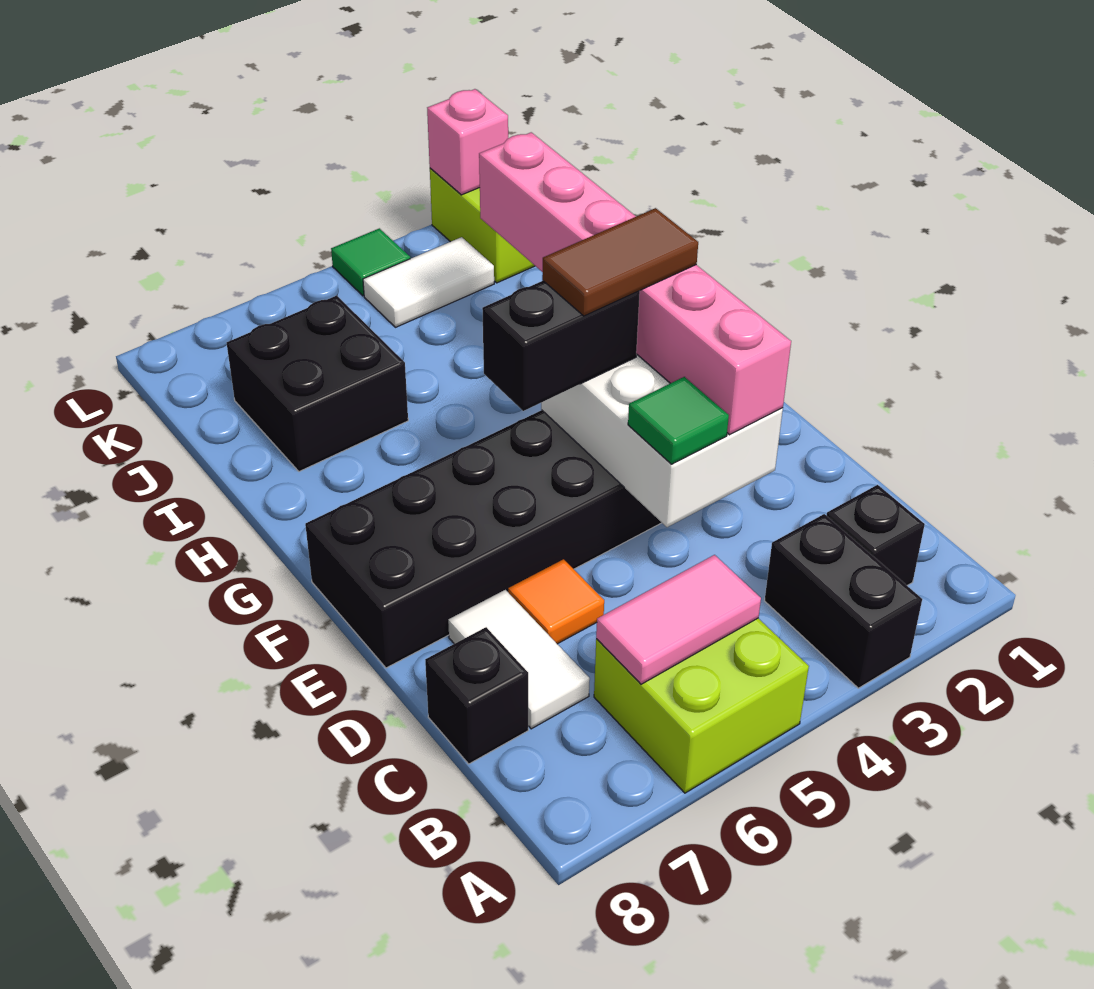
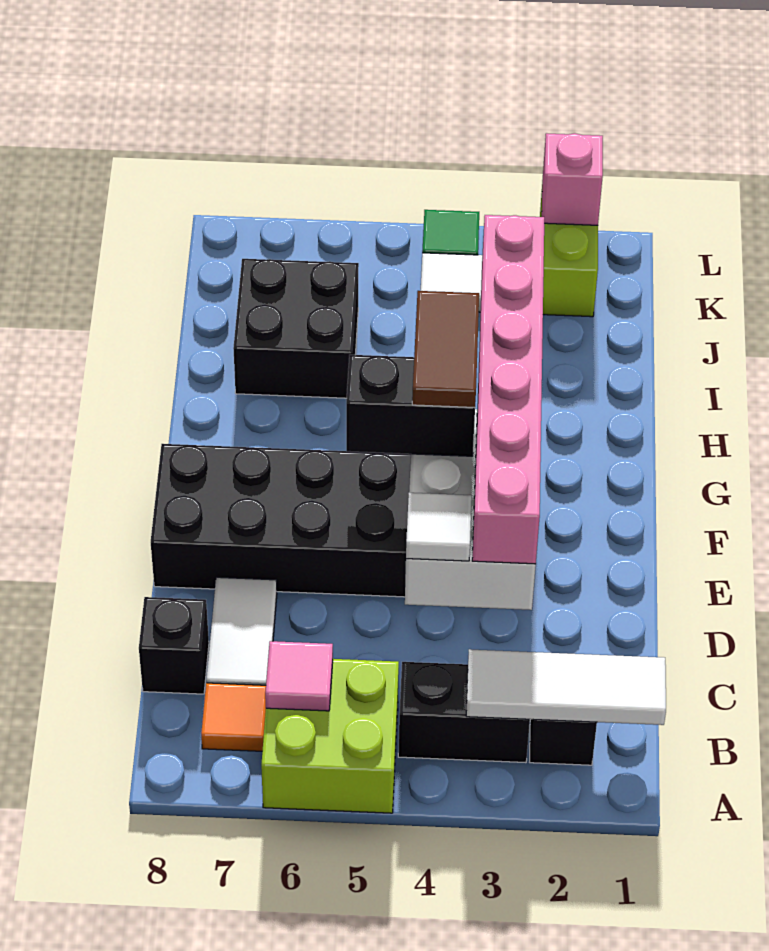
black 1x2 brick [765,514,922,688] -> black 1x2 brick turned to [398,662,530,763]
none -> white 1x3 tile [466,649,666,725]
pink 1x2 tile [596,555,761,684] -> pink 1x1 tile [265,641,333,711]
green 1x1 tile [628,377,729,464] -> white 1x1 tile [406,493,472,561]
orange 1x1 tile [508,559,604,644] -> orange 1x1 tile moved to [201,683,266,751]
brown 1x2 tile [542,208,698,316] -> brown 1x2 tile turned to [412,291,479,408]

